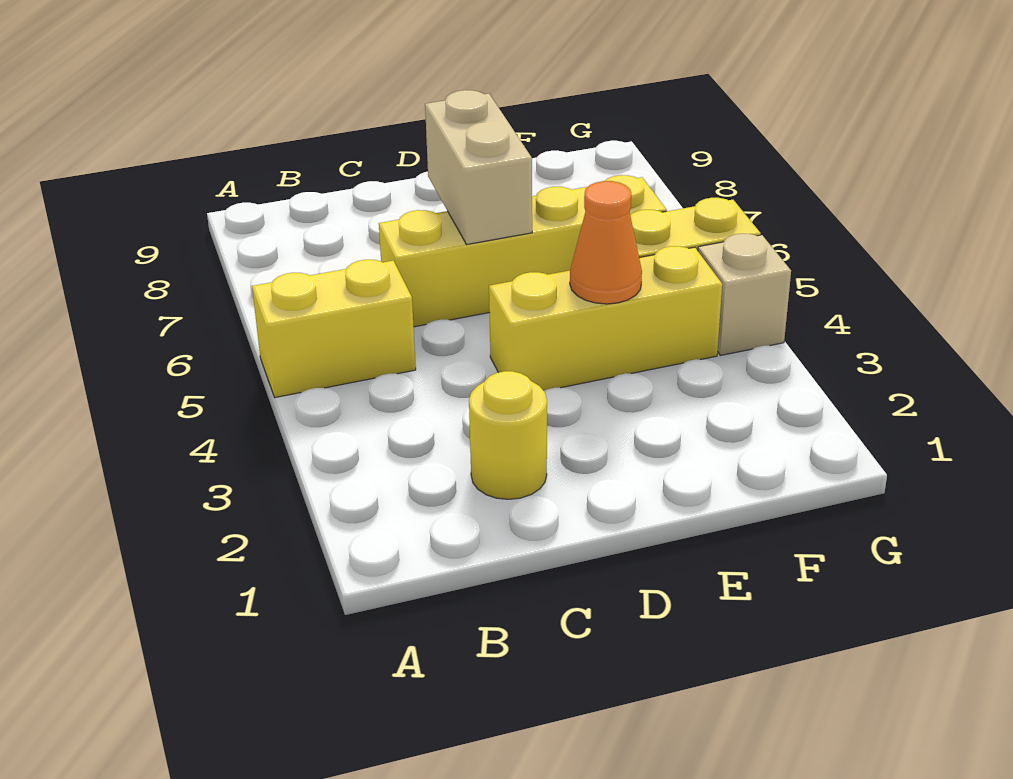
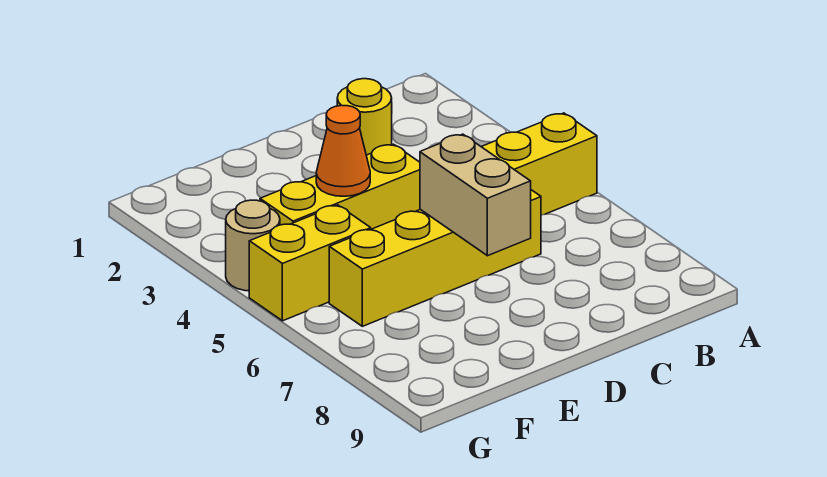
tan 1x1 brick [698,234,791,355] -> tan 1x1 round brick [226,200,280,291]

